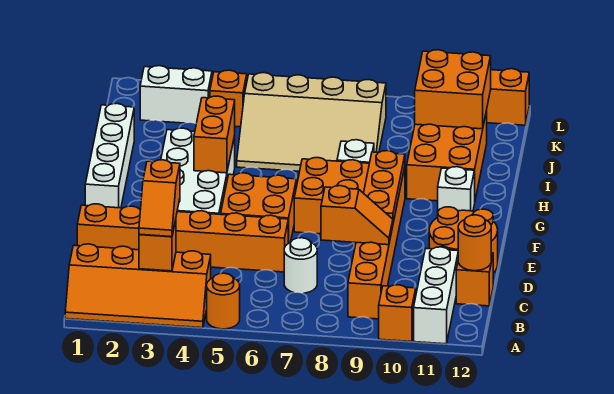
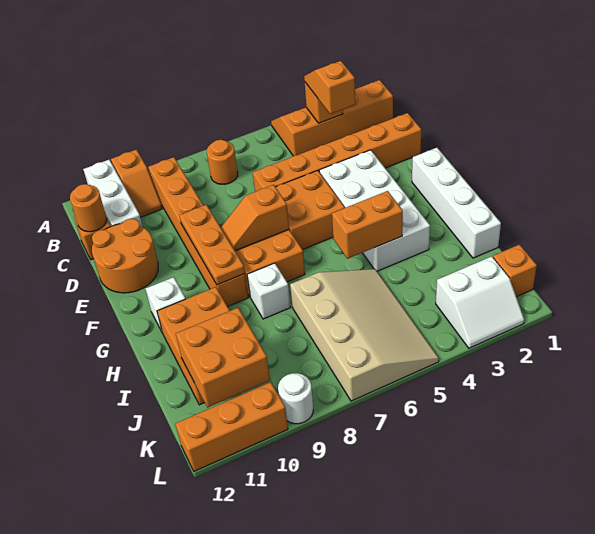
orange 1x1 round brick [207,273,240,329] -> orange 1x1 round brick moved to [207,140,238,184]
white 1x1 round brick [284,238,317,293] -> white 1x1 round brick moved to [278,373,313,424]
orange 1x2 slope [321,186,393,245] -> orange 1x2 slope moved to [221,185,289,251]
orange 1x2 brick [194,96,235,173] -> orange 1x2 brick turned to [332,191,403,259]
tan 3x4 slope [237,73,386,171] -> tan 3x4 slope turned to [290,269,439,401]
orange 1x1 brick [210,70,247,127] -> orange 1x1 brick moved to [493,245,537,297]

